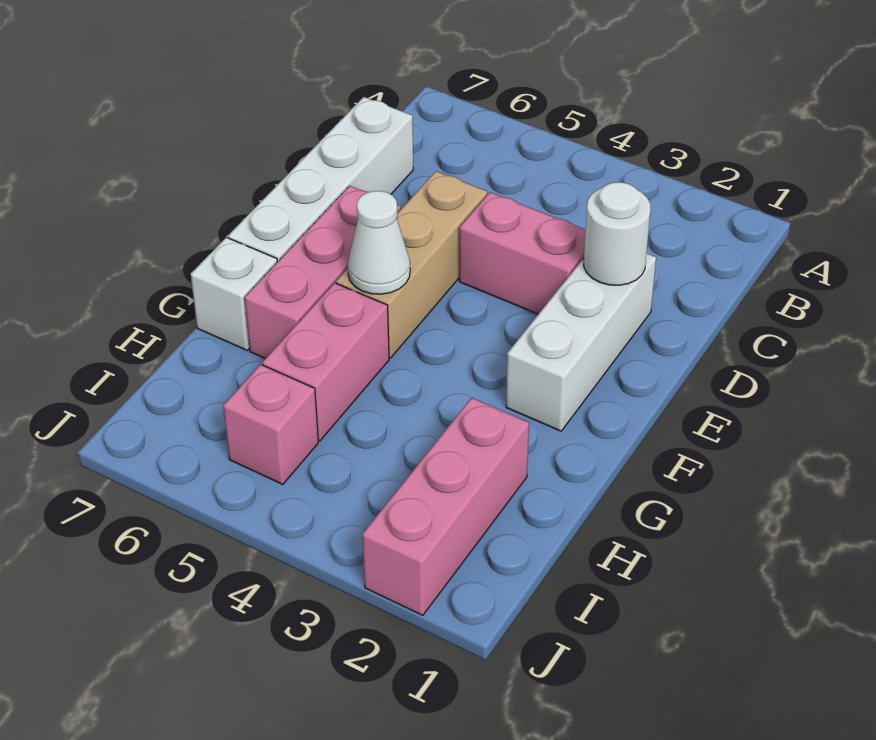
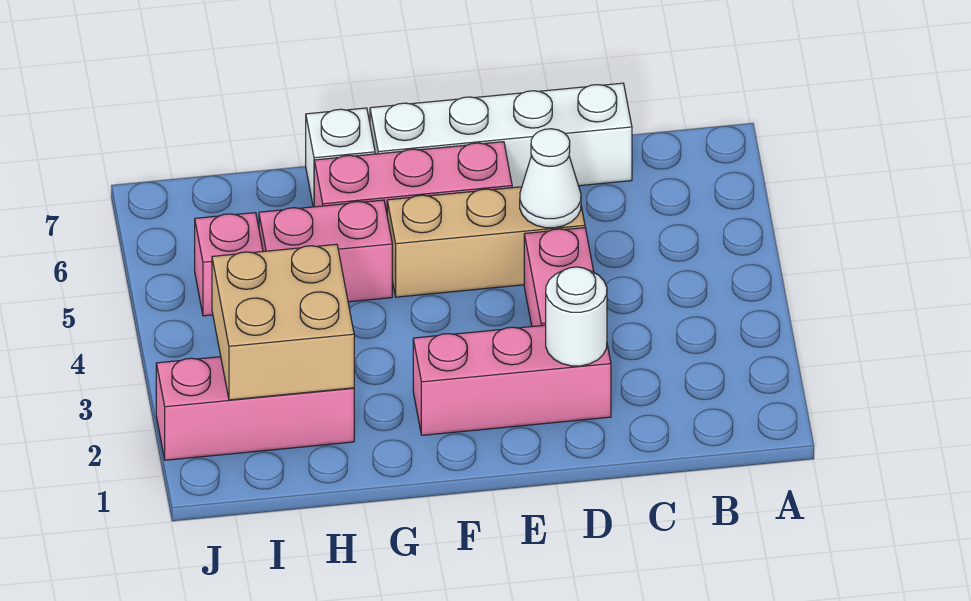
white 1x3 brick [506,253,656,431] -> pink 1x3 brick [413,325,611,435]
white 1x1 cone [348,191,410,294] -> white 1x1 cone moved to [520,129,581,228]
none -> tan 2x2 brick [212,244,354,400]

